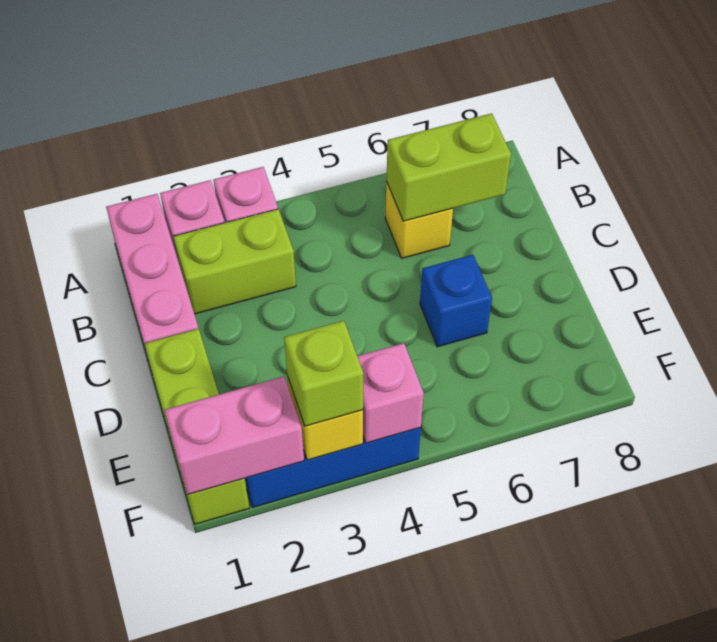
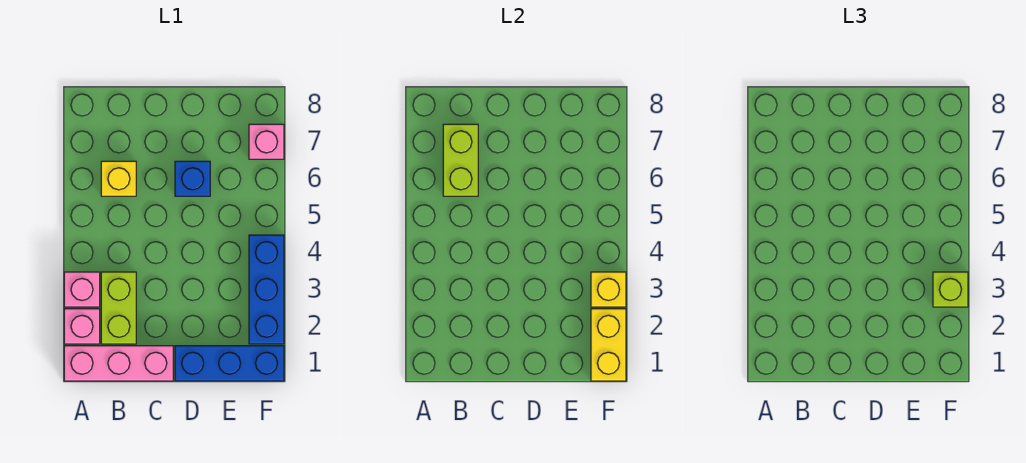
lime 1x3 brick [145,329,249,524] -> blue 1x3 brick [175,346,284,381]
pink 1x2 brick [165,377,304,495] -> yellow 1x2 brick [591,309,626,381]
pink 1x1 brick [357,343,424,443] -> pink 1x1 brick moved to [249,124,284,159]

